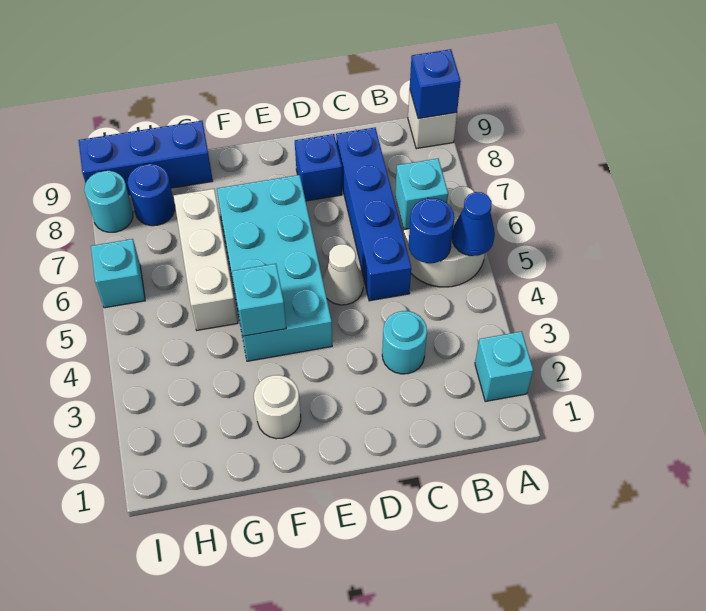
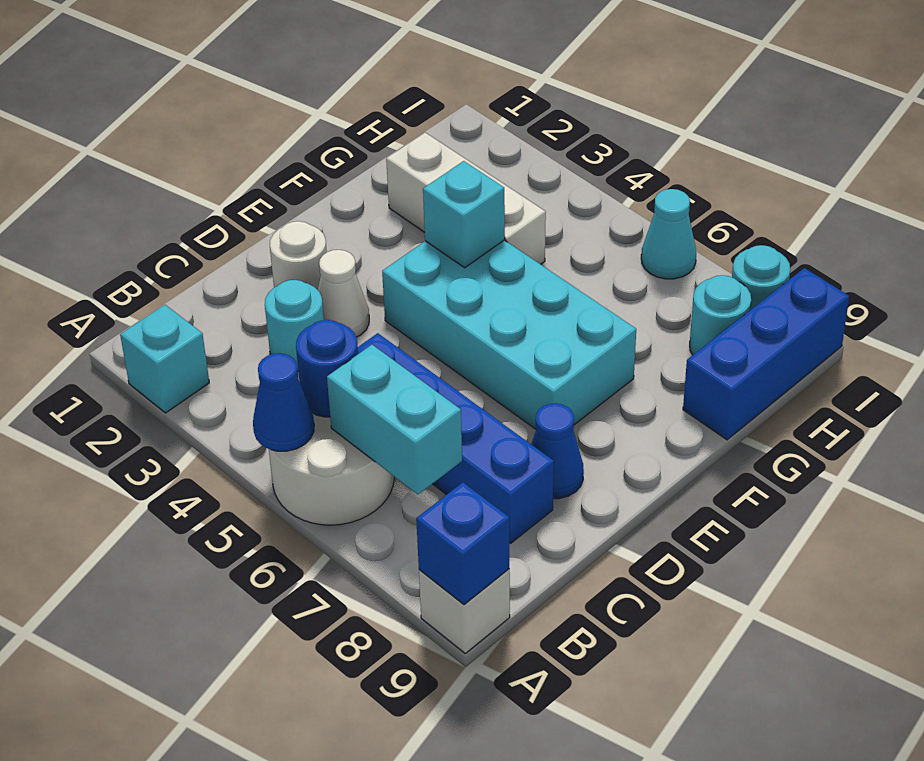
cyan 1x1 brick [395,159,448,229] -> cyan 1x2 brick [327,345,462,494]
white 1x1 cone [323,244,363,305] -> white 1x1 cone moved to [318,250,369,337]
blue 1x1 brick [295,134,342,201] -> blue 1x1 cone [531,403,584,499]
white 1x1 round brick [254,375,301,439] -> white 1x1 round brick moved to [270,221,327,290]
white 1x3 brick [174,189,238,330] -> white 1x3 brick moved to [386,133,546,264]
blue 1x1 round brick [128,164,175,226] -> cyan 1x1 round brick [690,275,751,355]
cyan 1x1 brick [91,239,145,308] -> cyan 1x1 cone [641,189,696,279]

